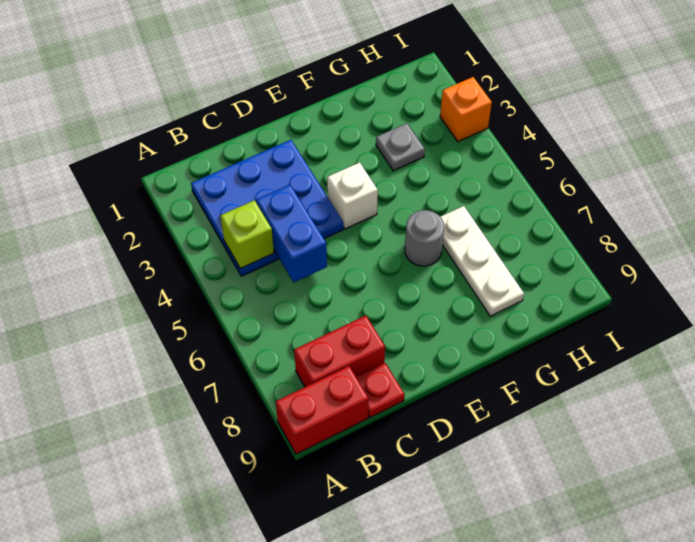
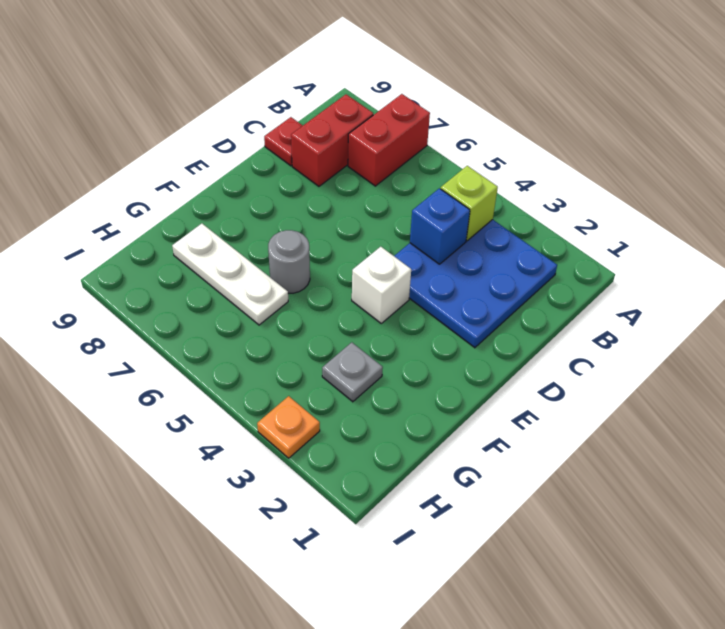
red 1x2 brick [276,366,369,454] -> red 1x2 brick moved to [348,94,430,186]
blue 1x2 brick [256,185,327,282] -> blue 1x1 brick [410,188,470,264]
orange 1x1 brick [440,77,492,142] -> orange 1x1 plate [257,396,320,458]

